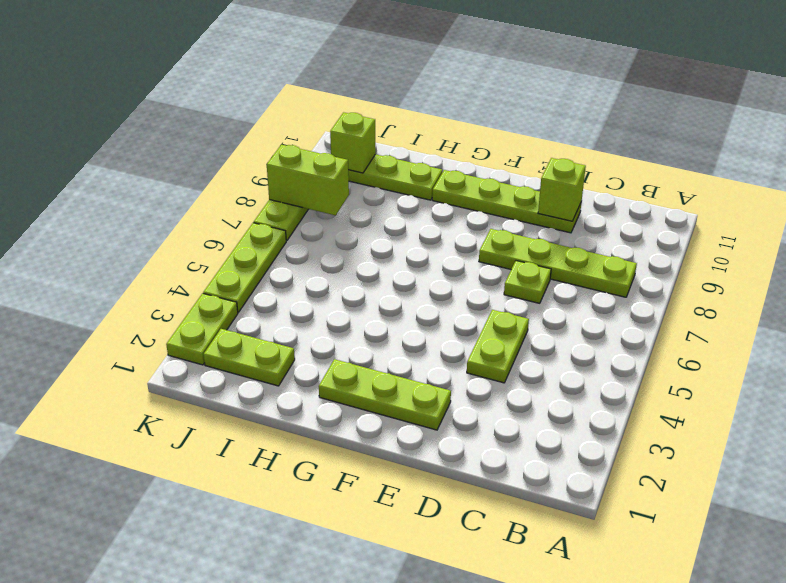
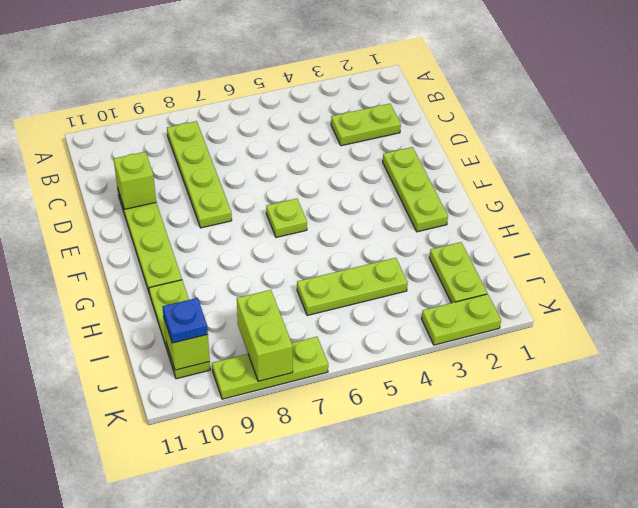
lime 1x2 plate [467,310,529,383] -> lime 1x2 plate moved to [331,104,401,146]
lime 1x1 plate [504,261,551,303] -> lime 1x1 plate moved to [266,199,307,237]
none -> blue 1x1 plate [162,298,208,343]
lime 1x3 plate [203,223,286,312] -> lime 1x3 plate moved to [297,258,408,315]

